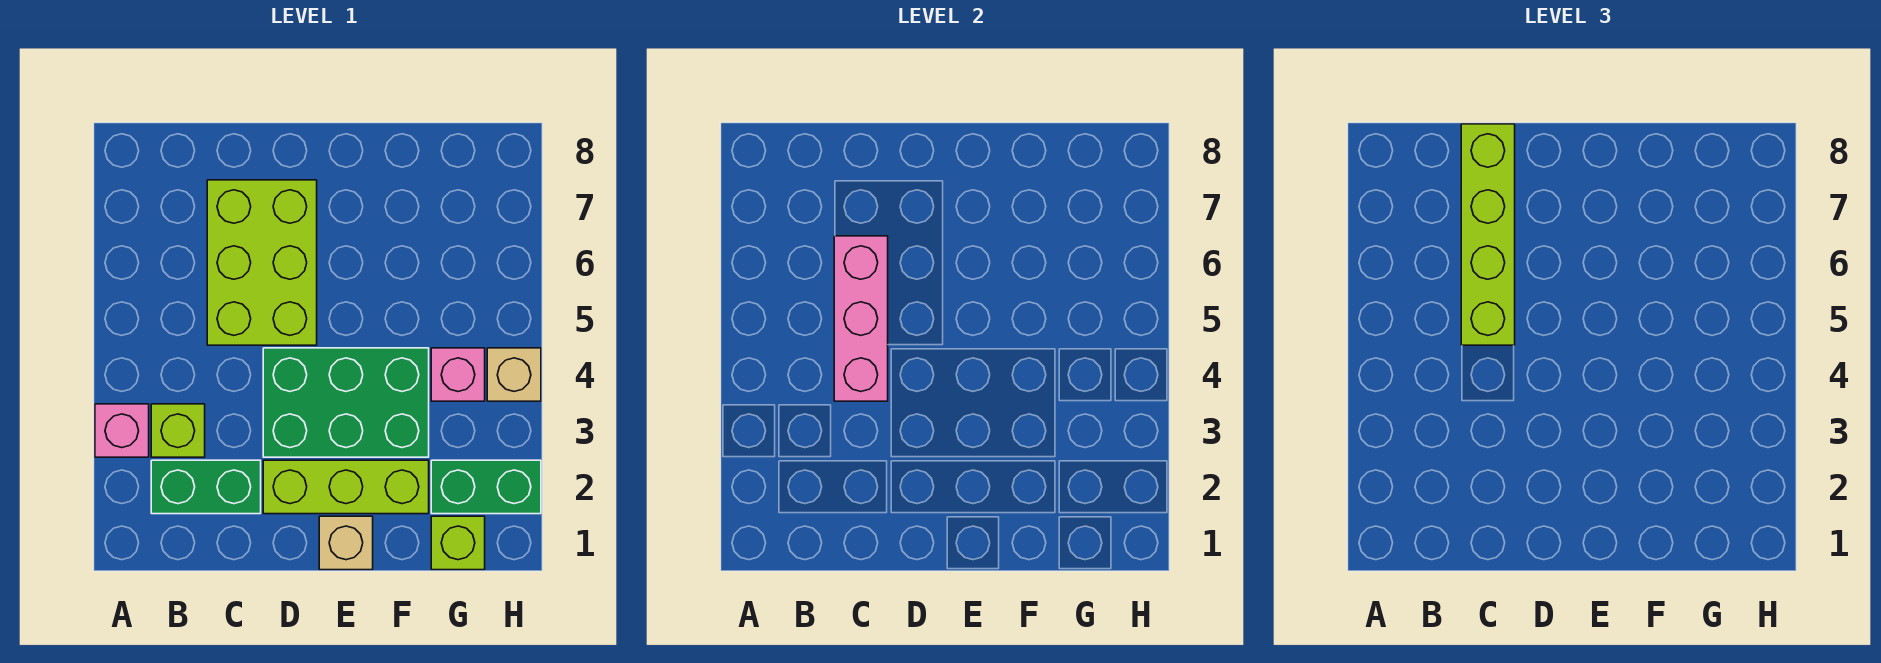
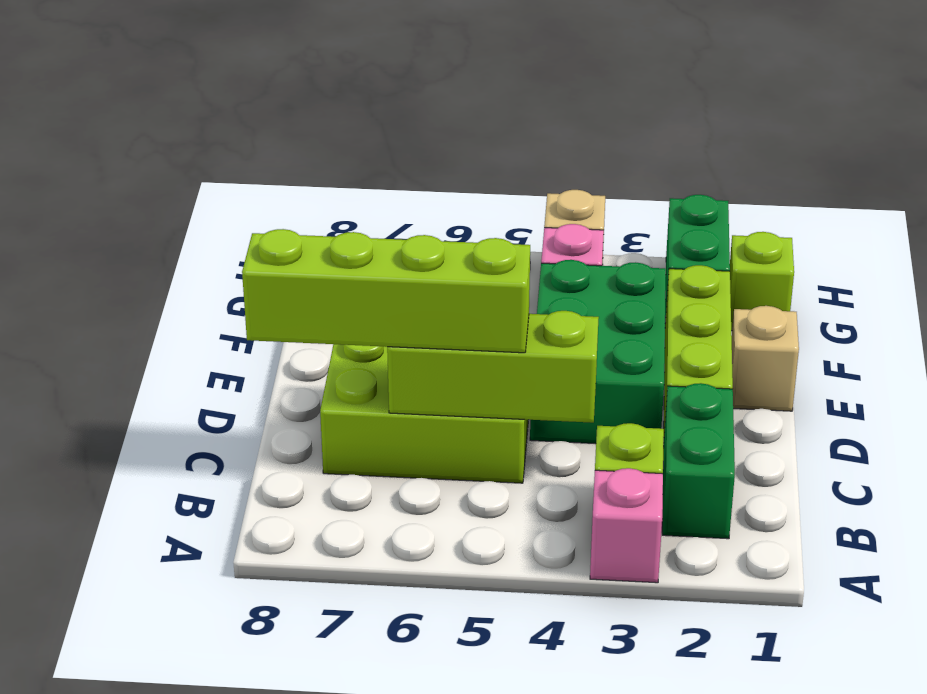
pink 1x3 brick [834,236,888,401] -> lime 1x3 brick [387,311,599,423]

